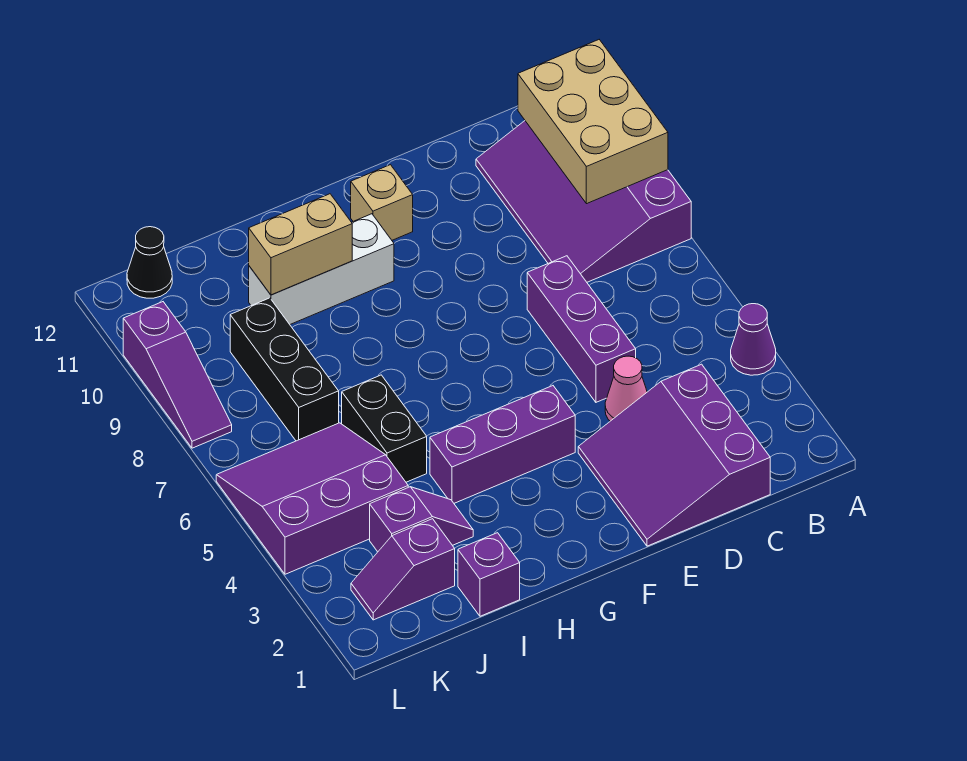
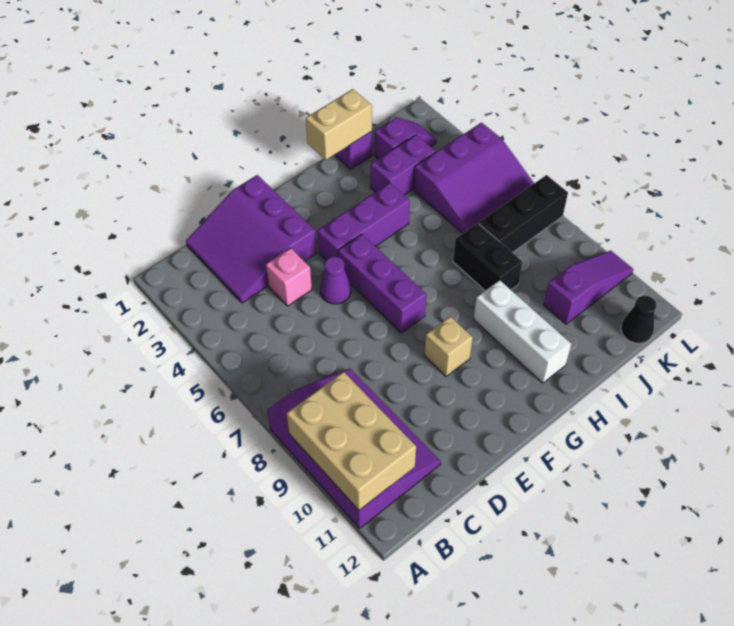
purple 1x1 cone [731,304,776,375] -> purple 1x1 cone moved to [320,257,351,304]
purple 3x3 slope [578,364,770,546] -> purple 3x3 slope turned to [186,175,317,303]
pink 1x1 cone [605,356,647,421] -> pink 1x1 brick [266,248,312,306]
purple 1x3 brick [527,256,636,402] -> purple 1x3 brick moved to [338,234,426,333]
tan 1x1 brick [351,165,413,240] -> tan 1x1 brick moved to [425,317,473,376]
white 1x3 brick [249,214,394,324] -> white 1x3 brick turned to [474,280,571,383]
tan 1x2 brick [249,194,352,295] -> tan 1x2 brick moved to [306,89,372,160]
purple 1x2 slope [370,487,473,552] -> purple 1x2 brick [371,135,436,195]
black 1x2 brick [342,375,427,482] -> black 1x2 brick moved to [453,223,522,291]
black 1x3 brick [230,298,339,441] -> black 1x3 brick turned to [479,175,568,253]
purple 1x3 slope [123,302,232,448] -> purple 1x3 slope turned to [544,251,633,324]

